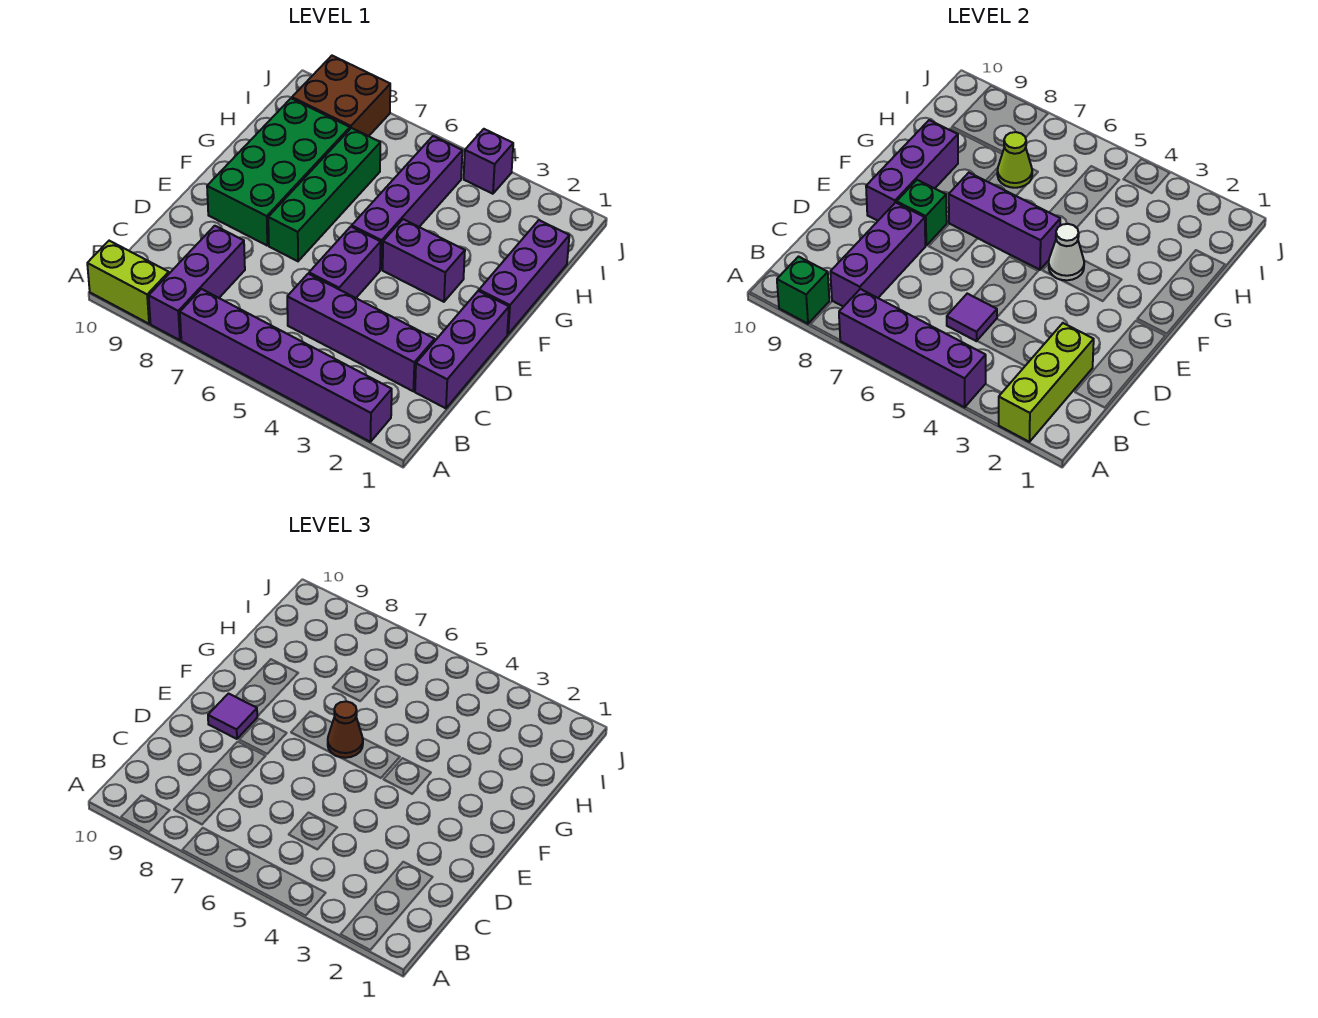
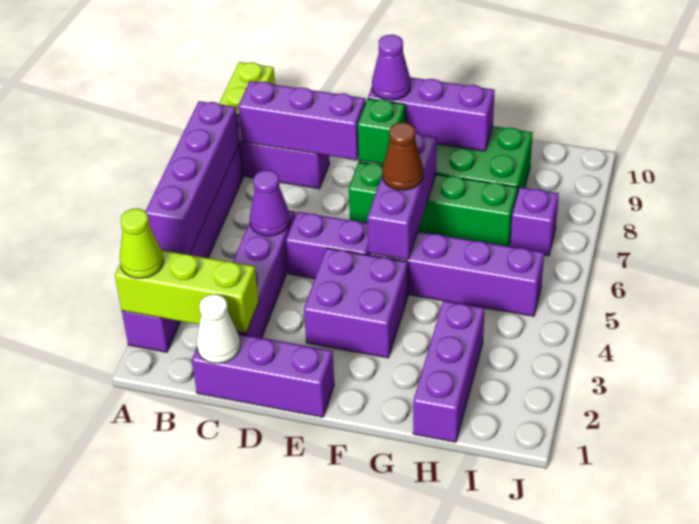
green 1x1 brick [777,257,829,324] -> none
purple 1x1 tile [947,294,997,341] -> purple 1x1 cone [249,170,290,236]
purple 1x1 tile [208,694,257,739] -> purple 1x1 cone [372,35,411,100]
purple 1x3 brick [479,220,569,334] -> purple 1x3 brick turned to [413,301,485,442]
purple 1x2 brick [383,219,465,302] -> purple 2x2 brick [304,248,408,358]
white 1x1 cone [1049,224,1084,280] -> white 1x1 cone moved to [196,294,240,363]
lime 1x1 cone [997,132,1032,188] -> lime 1x1 cone moved to [120,209,164,278]
brown 2x2 brick [292,56,390,136] -> none
purple 1x1 brick [464,129,513,194] -> purple 1x1 brick moved to [510,187,559,256]

